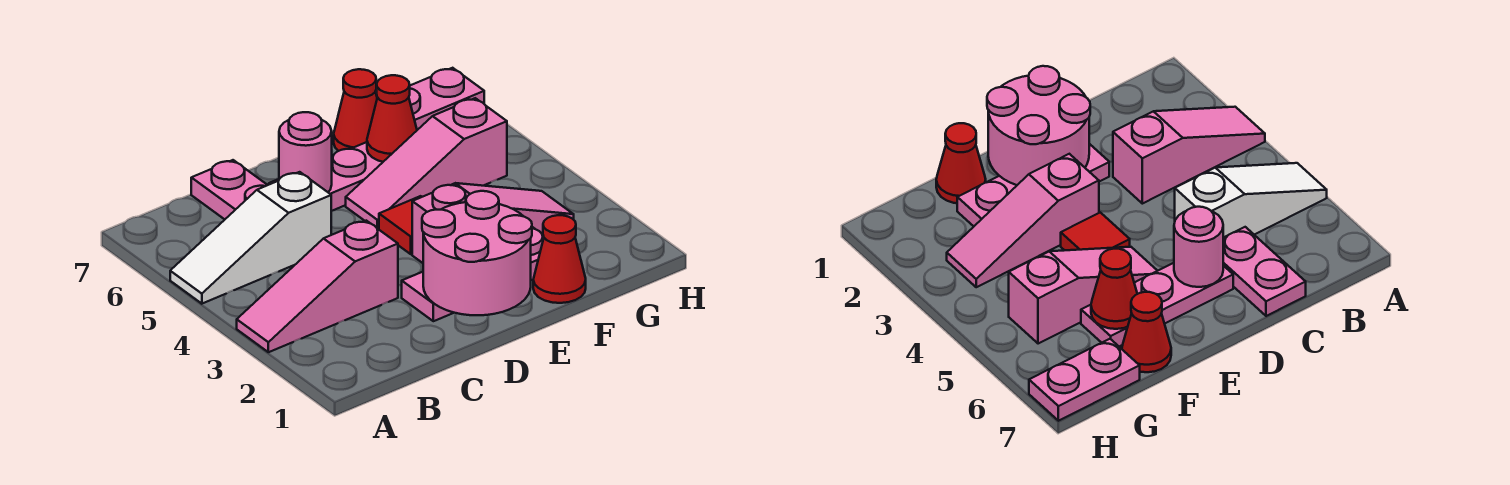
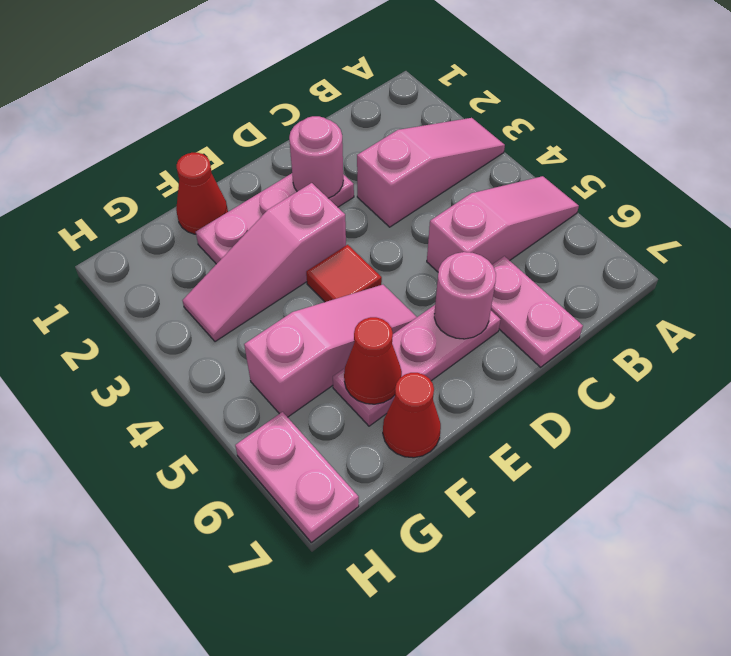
white 1x3 slope [170,172,331,304] -> pink 1x3 slope [427,176,579,272]
pink 2x2 round brick [422,191,532,315] -> pink 1x1 round brick [289,116,343,198]
pink 1x2 plate [409,68,484,130] -> pink 1x2 plate turned to [235,412,359,542]

